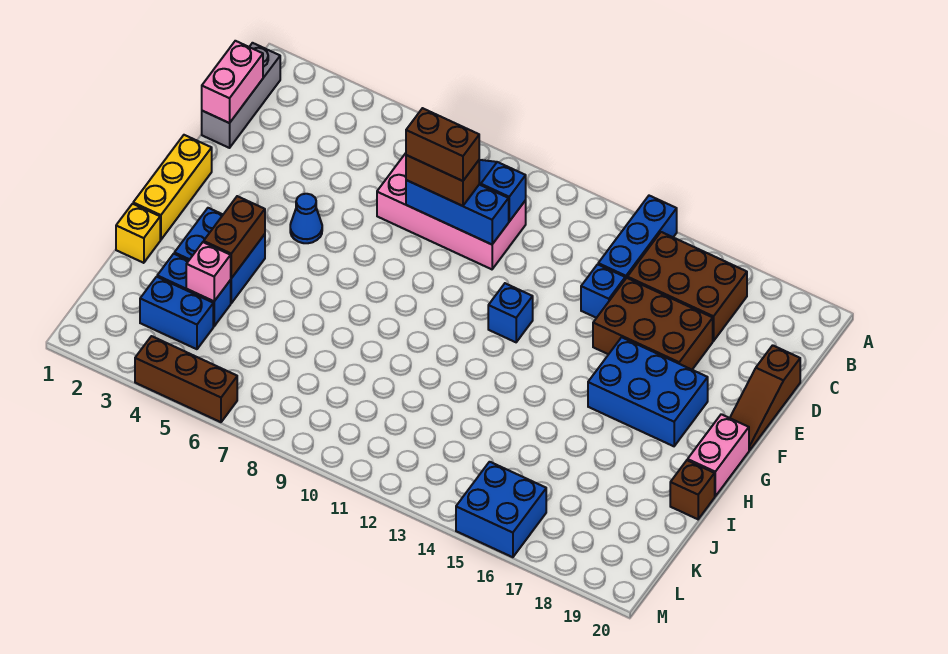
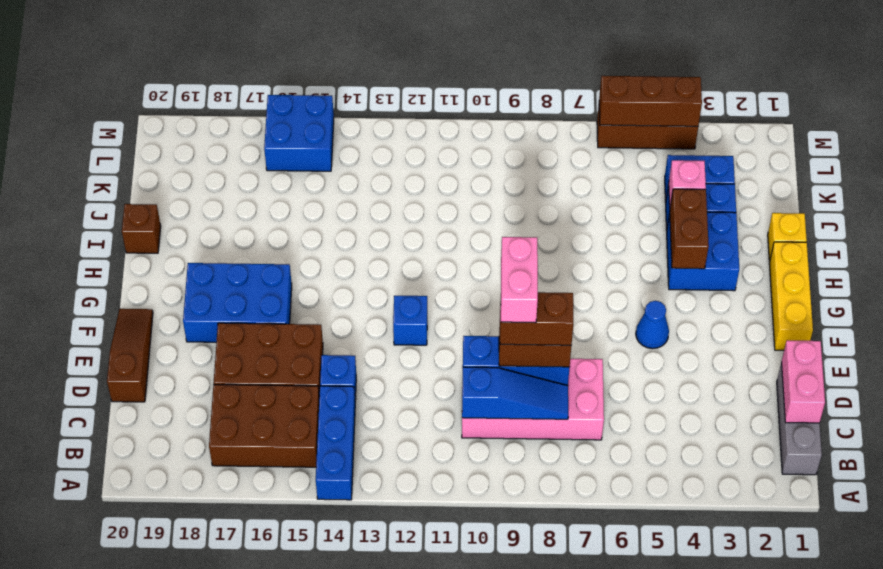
pink 1x2 brick [688,414,749,496] -> pink 1x2 brick moved to [501,237,538,323]
none -> brown 1x3 brick [599,76,702,126]

